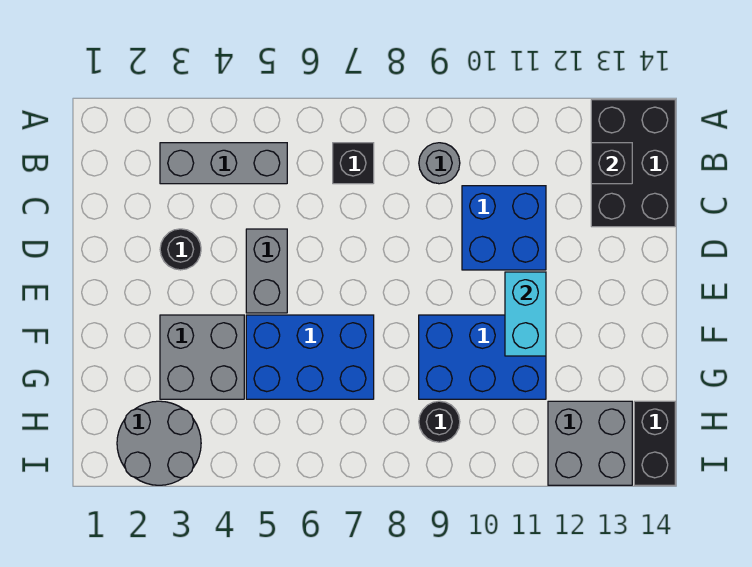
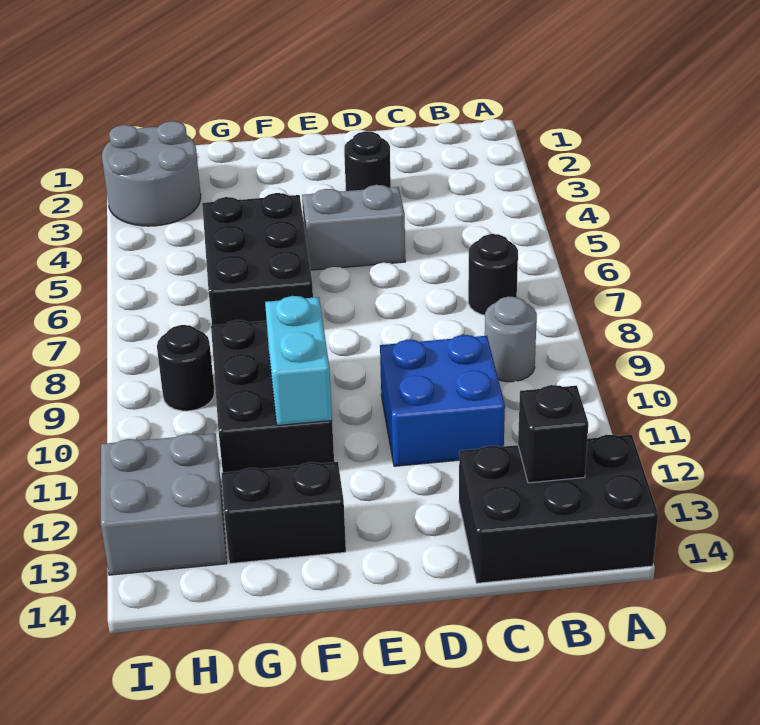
grey 1x3 brick [160,143,287,184] -> none
black 1x1 brick [333,143,374,184] -> black 1x1 round brick [468,234,518,315]
cyan 1x2 brick [505,272,546,356] -> cyan 1x2 brick turned to [265,296,332,425]
grey 2x2 brick [160,315,244,399] -> none
blue 2x3 brick [246,315,374,399] -> black 2x3 brick [202,193,313,325]
blue 2x3 brick [419,315,546,399] -> black 2x3 brick [211,320,334,472]
black 1x2 brick [634,401,675,485] -> black 1x2 brick moved to [222,462,346,563]

